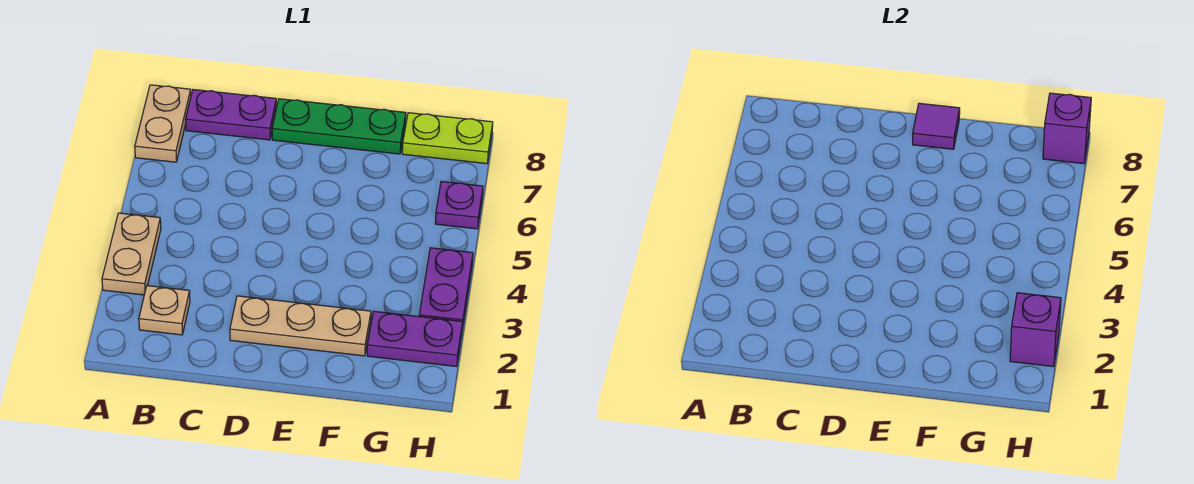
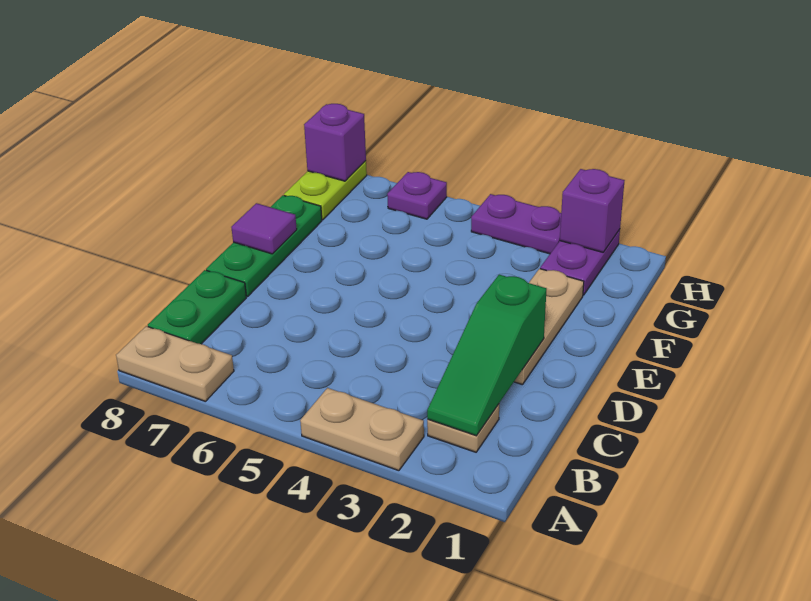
none -> green 1x3 slope [427,275,547,436]
purple 1x2 plate [186,90,276,140] -> green 1x2 plate [148,270,246,344]

